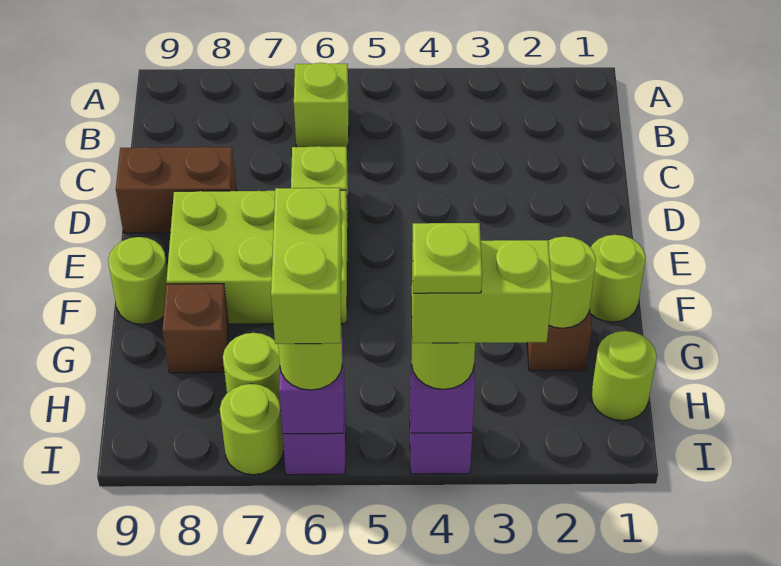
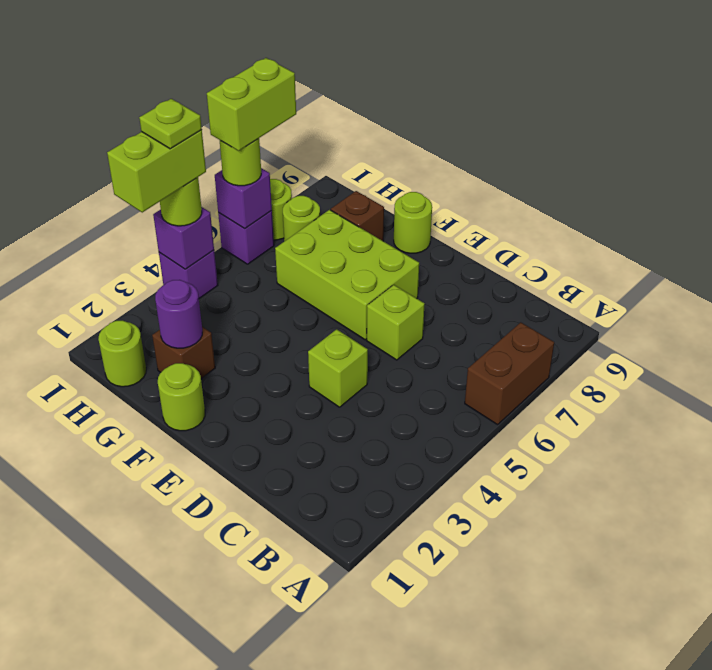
lime 1x1 brick [294,63,349,147] -> lime 1x1 brick moved to [308,329,368,407]
brown 1x2 brick [116,147,236,233] -> brown 1x2 brick moved to [465,322,554,425]
lime 2x3 brick [166,190,348,324] -> lime 2x3 brick turned to [275,210,419,340]
lime 1x1 round brick [548,237,596,328] -> purple 1x1 round brick [155,280,202,348]
lime 1x2 brick [271,188,342,344] -> lime 1x2 brick turned to [207,58,296,151]

